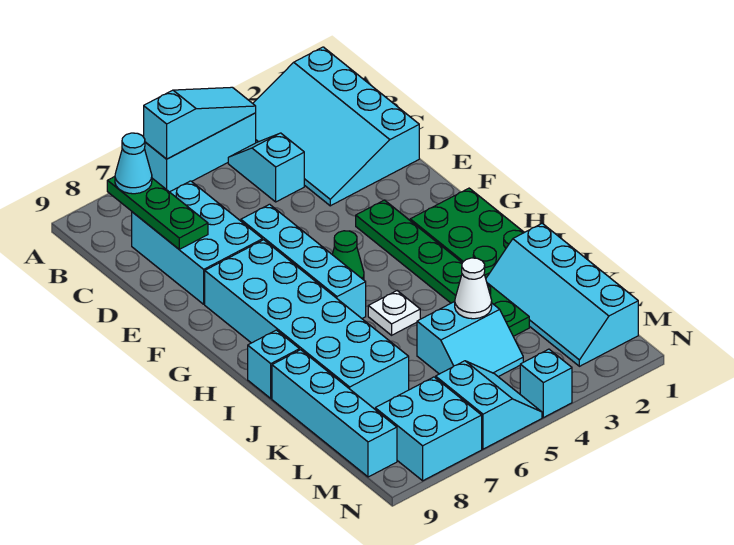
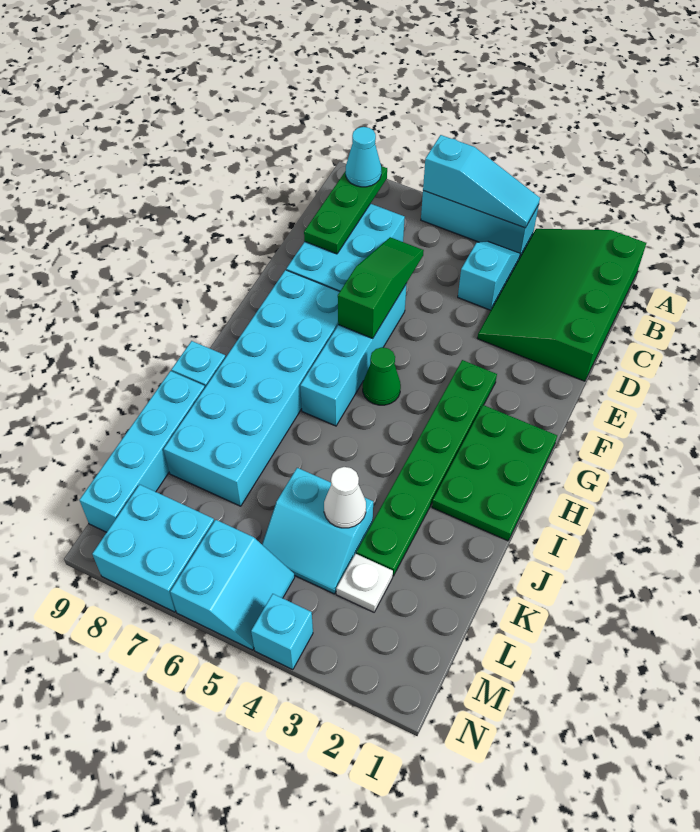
cyan 3x4 slope [253,47,419,206] -> green 3x4 slope [477,229,646,381]
none -> green 1x3 slope [338,237,424,339]
white 1x1 plate [368,291,420,335] -> white 1x1 plate moved to [336,554,393,612]
cyan 2x4 slope [486,223,638,366] -> none

